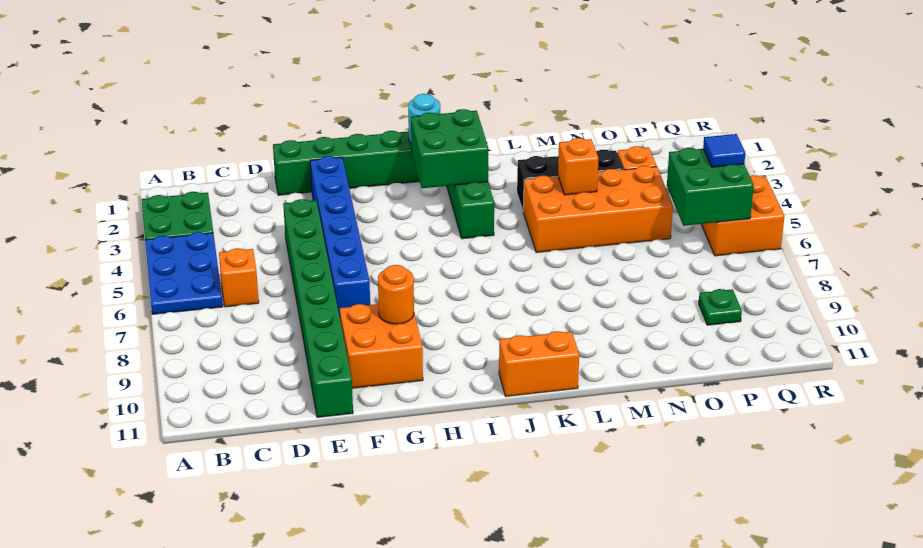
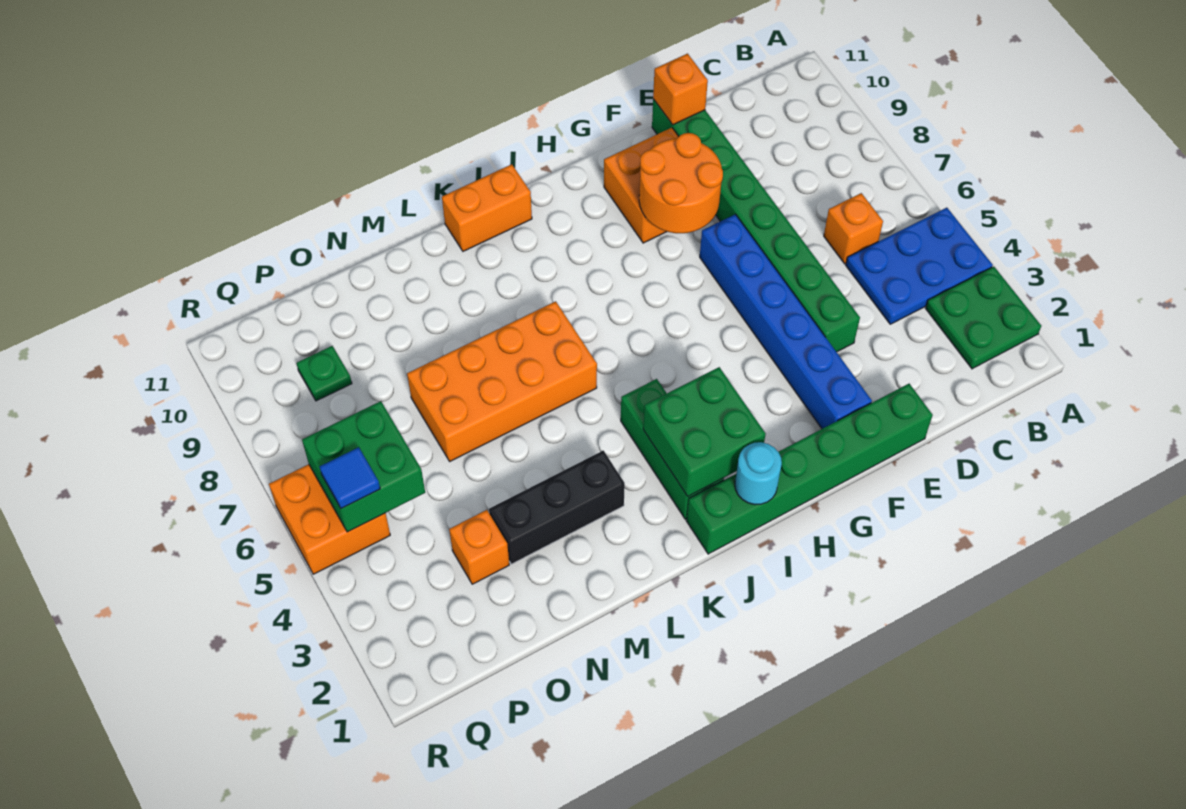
blue 2x3 plate [145,232,223,314] -> blue 2x3 plate turned to [846,208,993,324]
orange 1x1 round brick [378,265,414,324] -> orange 2x2 round brick [639,133,723,233]
orange 2x4 brick [523,166,673,253] -> orange 2x4 brick moved to [407,301,597,461]
orange 1x1 brick [558,138,599,195] -> orange 1x1 brick moved to [653,54,708,125]

